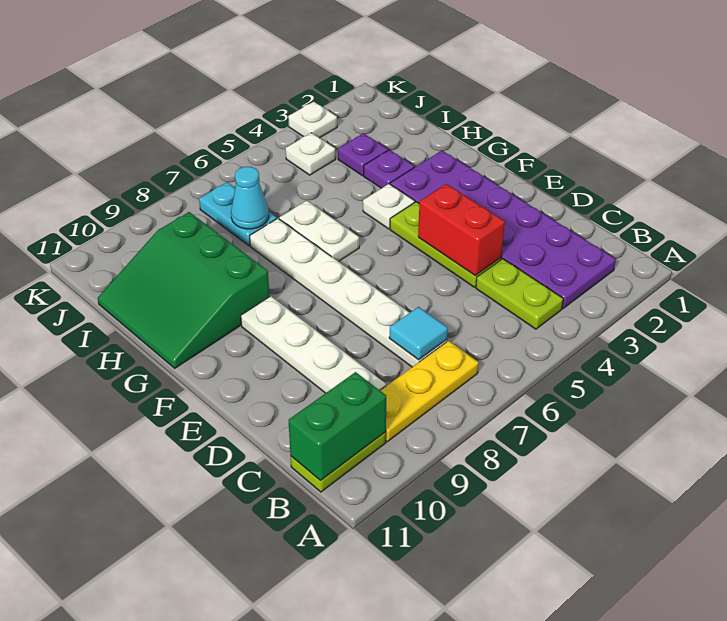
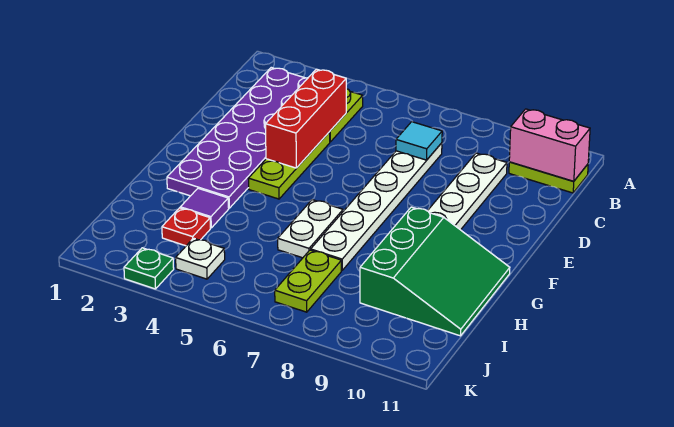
yellow 1x3 plate [380,341,479,442] -> none
green 1x2 brick [289,372,386,480] -> pink 1x2 brick [509,109,590,181]
red 1x2 brick [418,184,505,276] -> red 1x3 brick [265,69,346,168]
white 1x1 plate [363,184,415,229] -> none
purple 1x1 plate [364,150,414,188] -> purple 1x1 tile [180,188,229,228]
purple 1x1 plate [338,133,388,176] -> red 1x1 plate [162,208,210,246]
cyan 1x2 plate [199,182,277,246] -> lime 1x2 plate [275,250,341,312]
cyan 1x1 cone [231,167,269,229] -> none
white 1x1 plate [288,102,337,138] -> green 1x1 plate [124,248,174,289]

